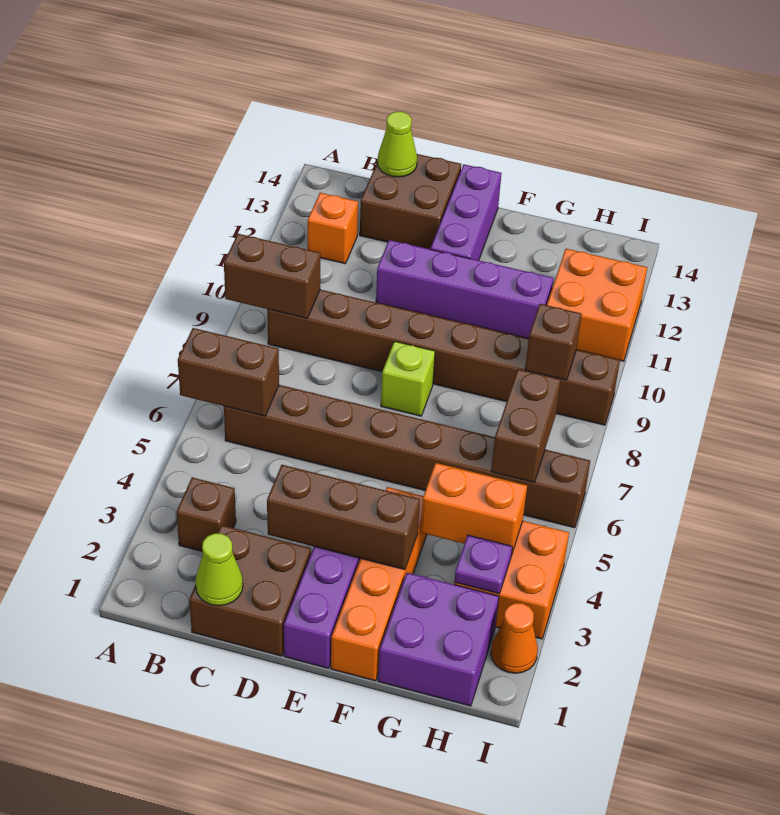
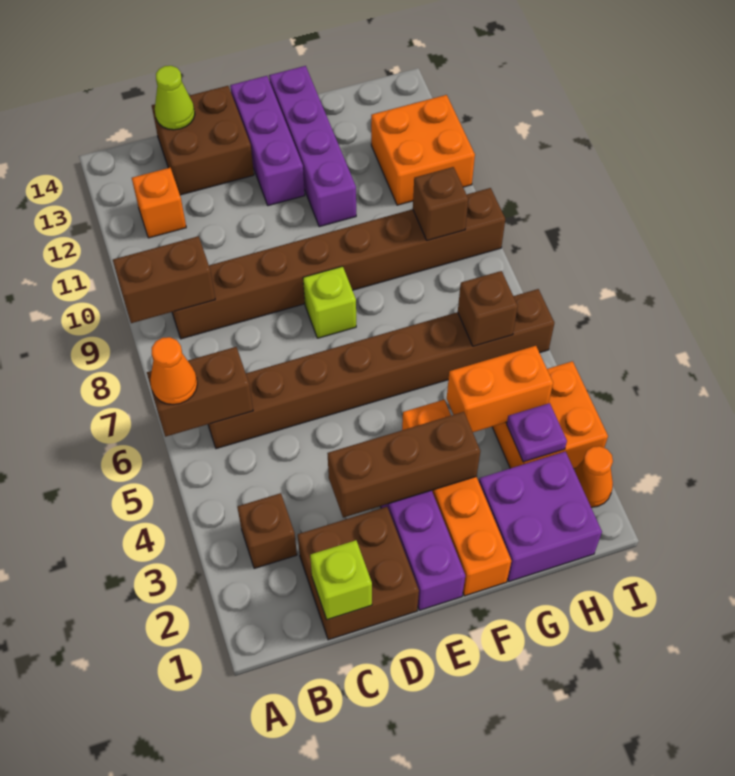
none -> orange 1x1 cone [150,337,197,405]
lime 1x1 cone [195,533,243,606] -> lime 1x1 brick [310,540,372,620]
purple 1x4 brick [376,240,553,338] -> purple 1x4 brick turned to [269,66,356,227]
brown 1x2 brick [491,369,561,482] -> brown 1x1 brick [458,271,518,346]

